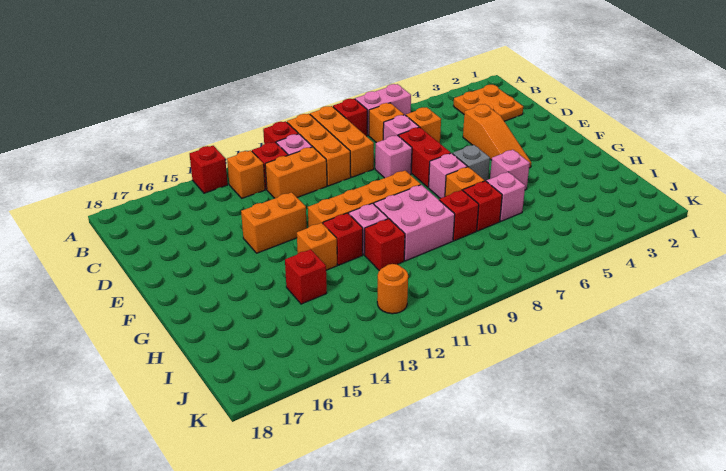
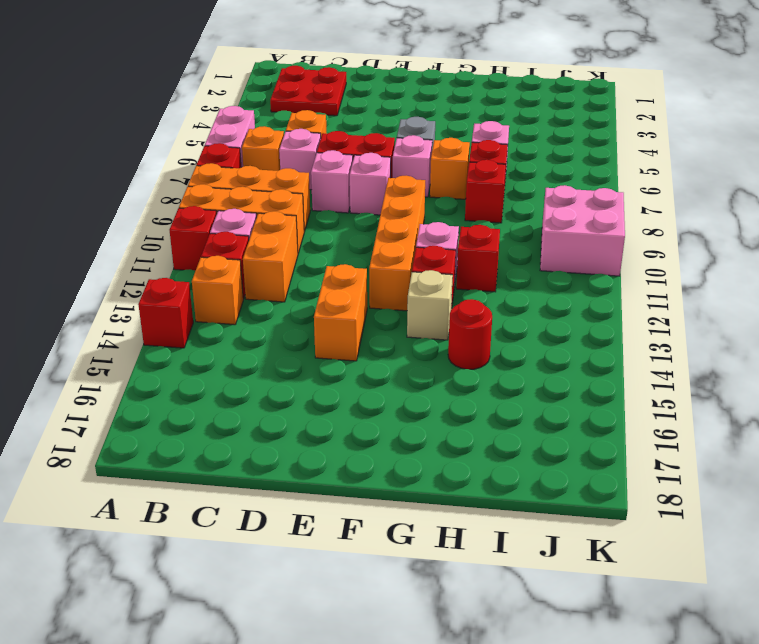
orange 2x2 plate [453,85,523,121] -> red 2x2 plate [270,66,346,116]
orange 1x3 slope [463,104,531,168] -> none
pink 1x1 brick [490,150,530,190] -> pink 1x1 brick moved to [350,153,391,215]
pink 2x2 brick [374,185,455,261] -> pink 2x2 brick moved to [540,185,625,276]
orange 1x1 brick [297,223,337,270] -> tan 1x1 brick [407,270,453,340]
red 1x1 brick [285,249,327,304] -> red 1x1 round brick [448,299,492,369]
orange 1x1 round brick [377,264,408,314] -> none

